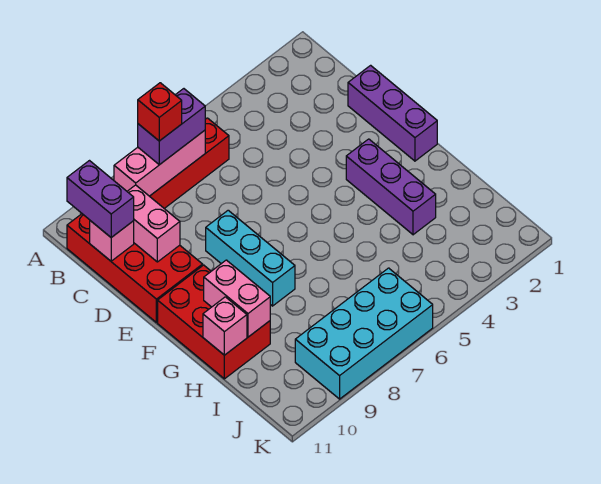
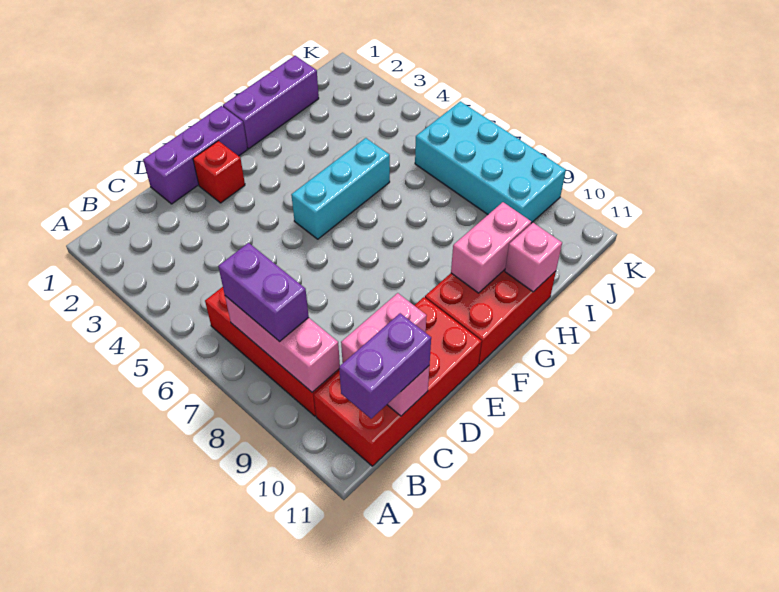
red 1x1 brick [138,83,182,141] -> red 1x1 brick moved to [193,141,245,203]
cyan 1x3 brick [206,210,295,306] -> cyan 1x3 brick moved to [291,138,390,239]
purple 1x3 brick [346,139,436,235] -> purple 1x3 brick moved to [223,56,319,149]

